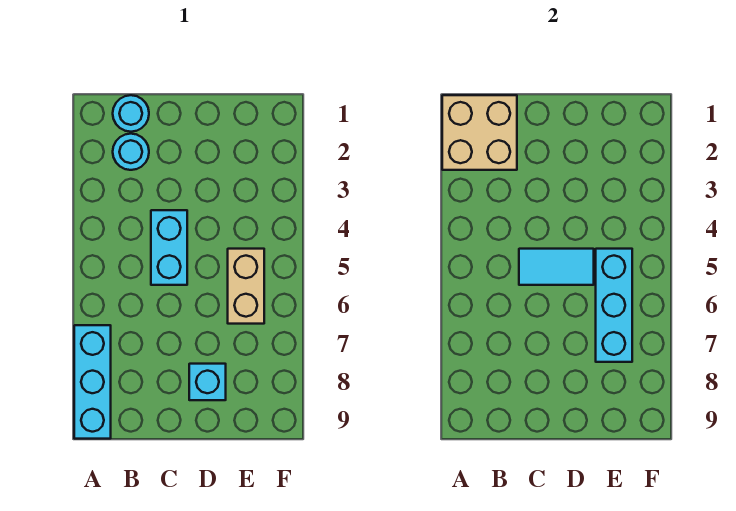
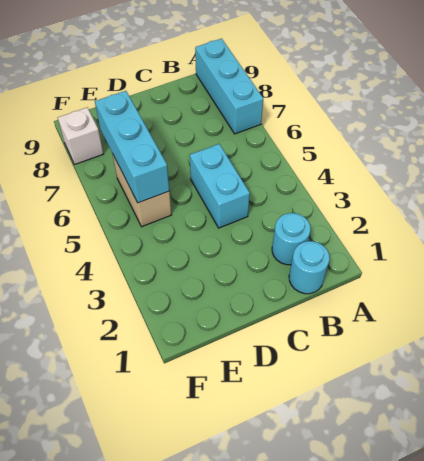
tan 2x2 brick [442,95,517,170] -> none
cyan 1x2 tile [519,249,594,285] -> none
cyan 1x1 brick [189,364,226,400] -> none
none -> white 1x1 brick [58,108,103,164]

